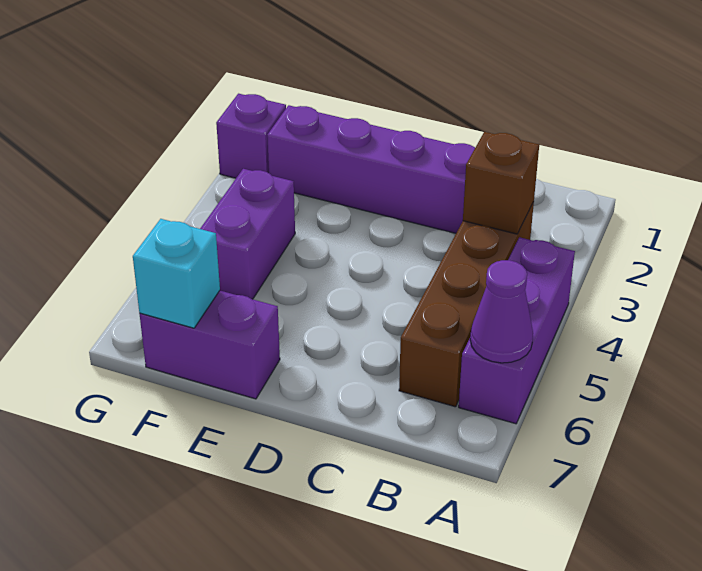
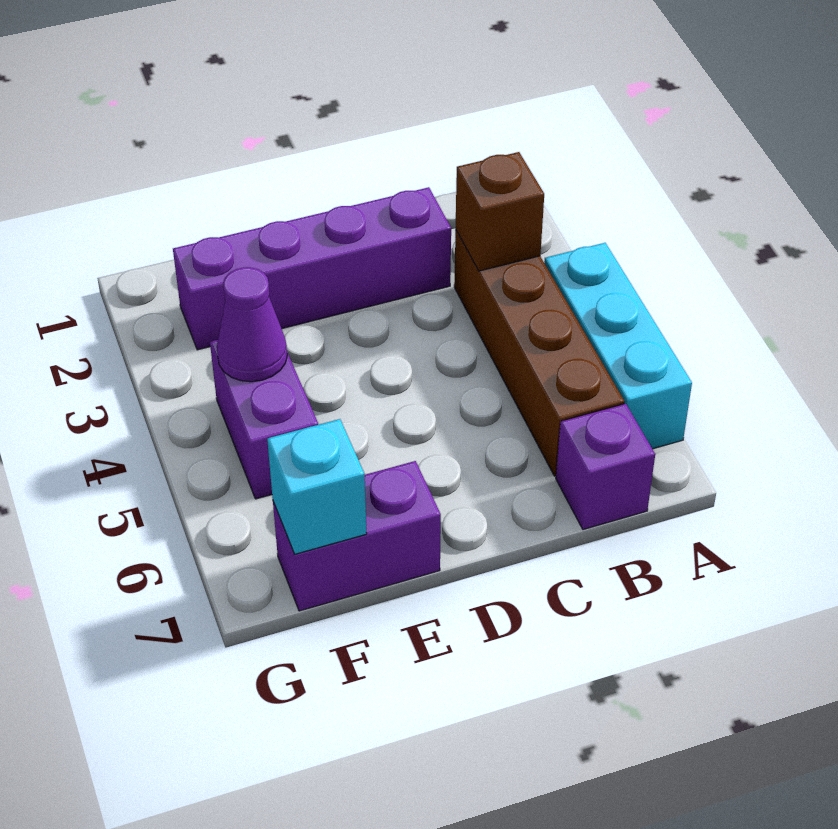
purple 1x3 brick [459,237,575,424] -> cyan 1x3 brick [544,243,692,449]
purple 1x1 cone [470,260,533,363] -> purple 1x1 cone moved to [217,267,287,382]
purple 1x1 brick [216,94,286,178] -> purple 1x1 brick moved to [556,404,655,530]

